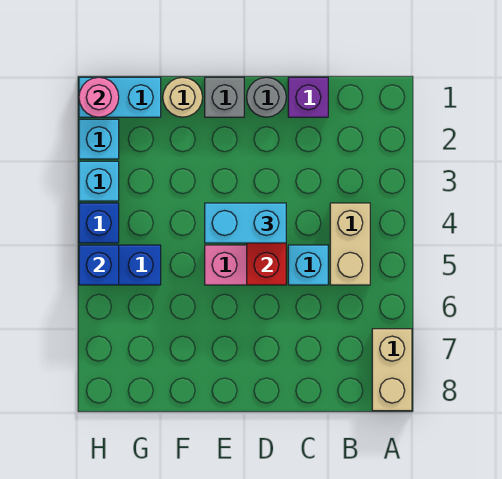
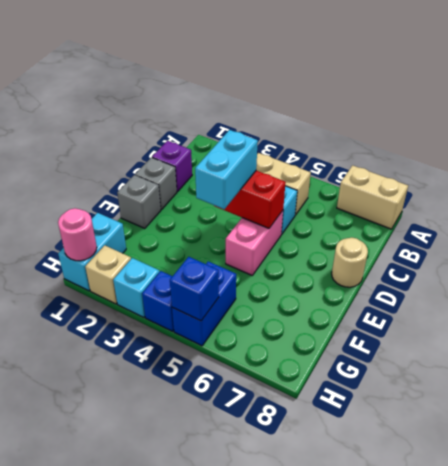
grey 1x1 round brick [247,77,286,117] -> grey 1x1 brick [135,157,177,210]
tan 1x1 round brick [163,77,203,117] -> tan 1x1 round brick moved to [332,238,368,287]
cyan 1x1 brick [79,119,119,159] -> tan 1x1 brick [85,245,131,304]

